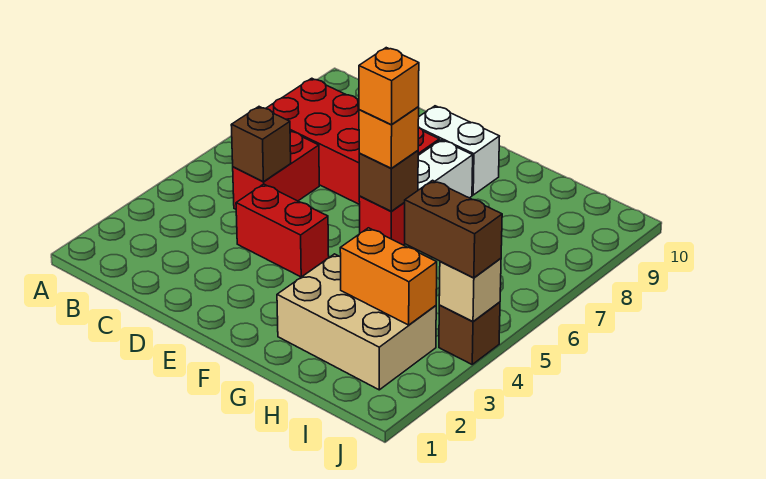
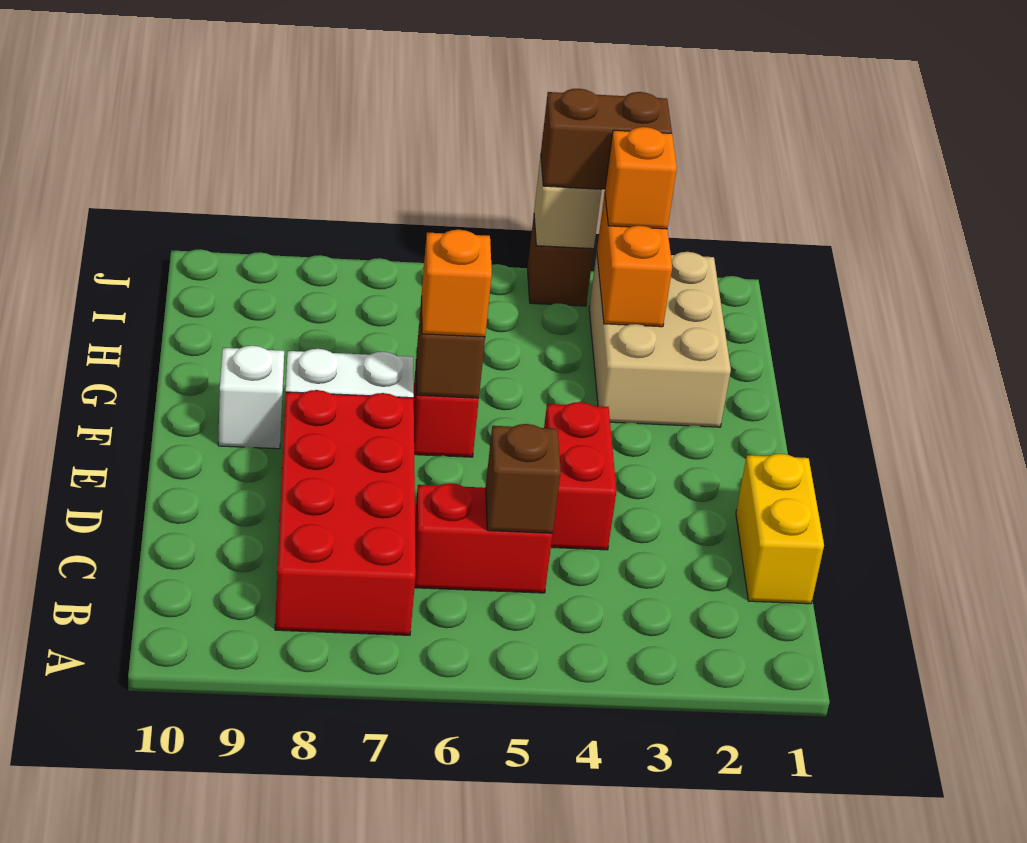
none -> yellow 1x2 brick [736,454,824,604]
white 1x2 brick [418,106,500,195] -> white 1x1 brick [218,346,284,449]
orange 1x1 brick [359,48,419,125] -> orange 1x1 brick moved to [605,127,677,229]
brown 1x2 brick [404,180,502,278] -> brown 1x2 brick turned to [541,89,672,190]

